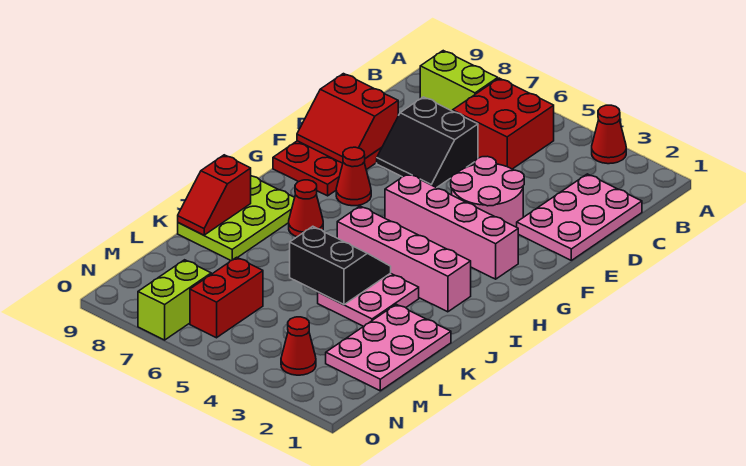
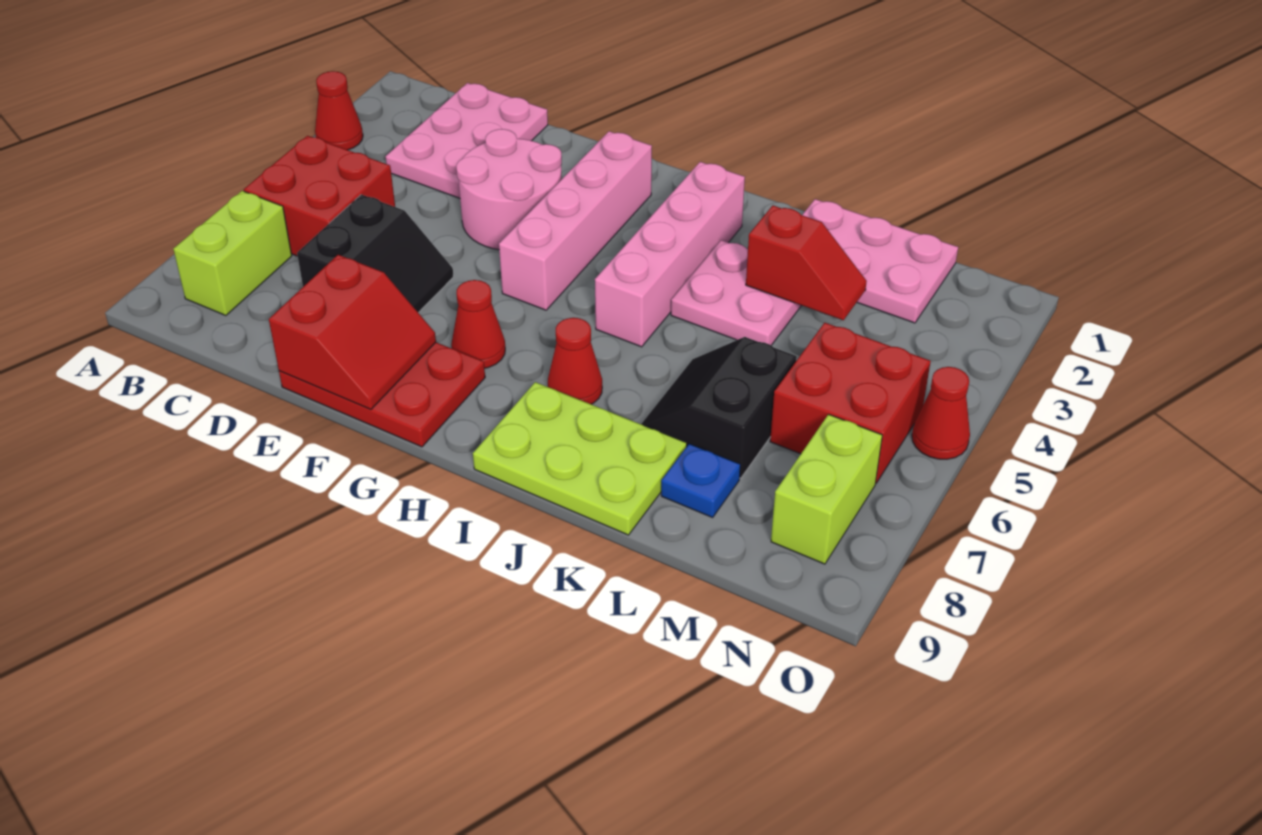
pink 2x3 plate [517,174,642,260] -> pink 2x3 plate turned to [385,83,548,198]
black 2x2 slope [290,226,391,305] -> black 2x2 slope moved to [641,337,797,478]
red 1x2 slope [178,155,251,235] -> red 1x2 slope moved to [746,206,867,320]
none -> blue 1x1 plate [661,444,740,517]
red 1x2 brick [190,257,263,338] -> red 2x2 brick [770,323,931,483]
red 1x1 cone [281,317,316,375] -> red 1x1 cone moved to [912,367,970,459]
lime 1x2 brick [138,260,211,340] -> lime 1x2 brick turned to [771,414,882,564]

